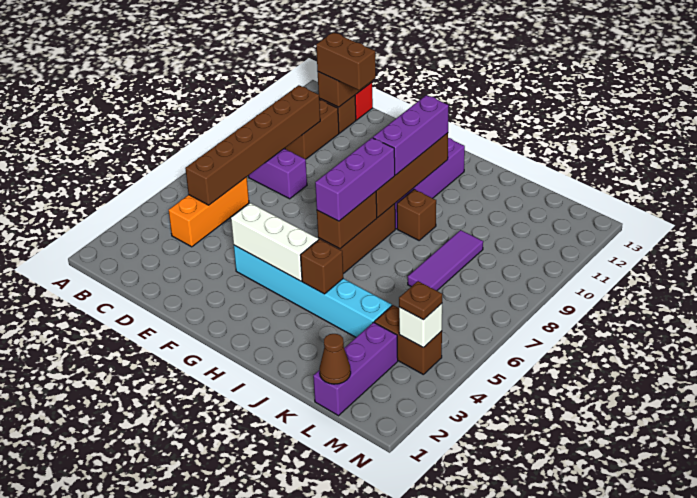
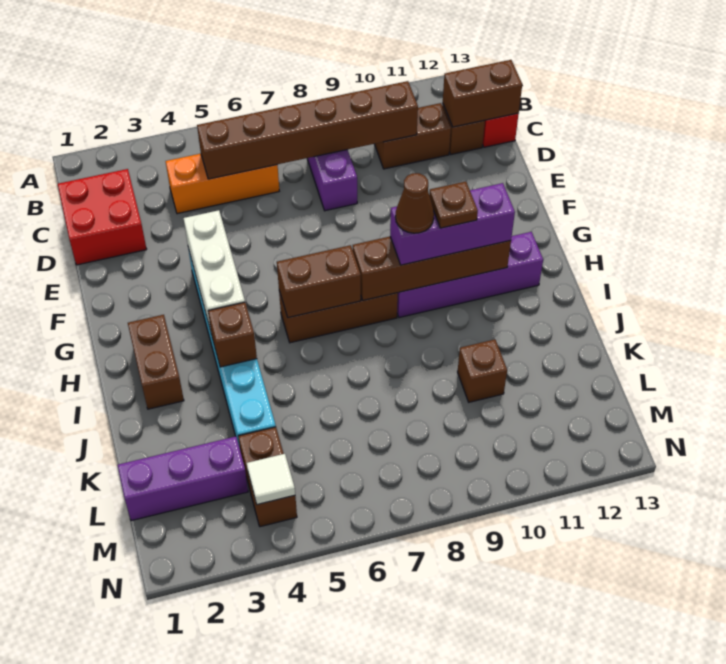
none -> red 2x2 brick [58,169,147,265]
brown 1x2 brick [316,32,376,90] -> brown 1x2 brick moved to [128,315,184,409]
purple 1x3 brick [315,138,395,221] -> none
brown 1x1 brick [397,189,436,240] -> brown 1x1 brick moved to [458,339,507,402]
purple 1x3 tile [408,230,483,291] -> none
brown 1x1 cone [319,334,351,384] -> brown 1x1 cone moved to [395,173,434,233]
white 1x1 brick [399,304,442,348] -> white 1x1 tile [247,454,295,505]
brown 1x1 plate [399,281,442,320] -> brown 1x1 plate moved to [429,182,478,228]

